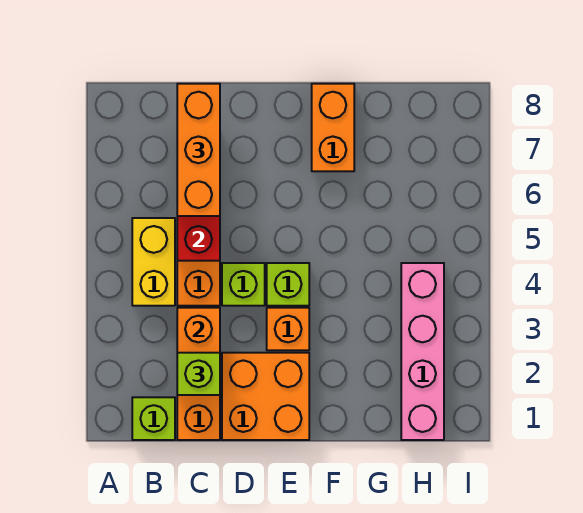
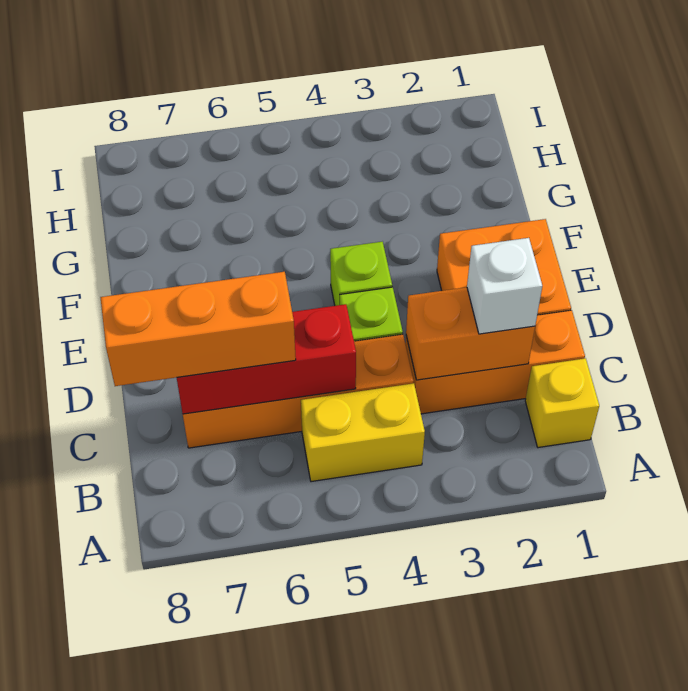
lime 1x1 brick [132,397,175,440] -> yellow 1x1 brick [525,358,599,448]
lime 1x1 brick [177,353,220,395] -> white 1x1 brick [467,238,542,334]
orange 1x1 brick [267,308,309,350] -> none
orange 1x2 brick [312,84,354,171] -> none
pink 1x4 brick [401,263,444,440] -> none

